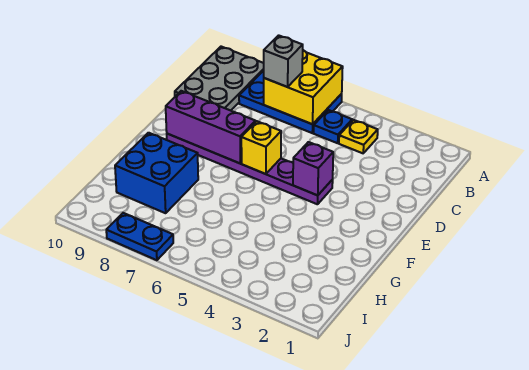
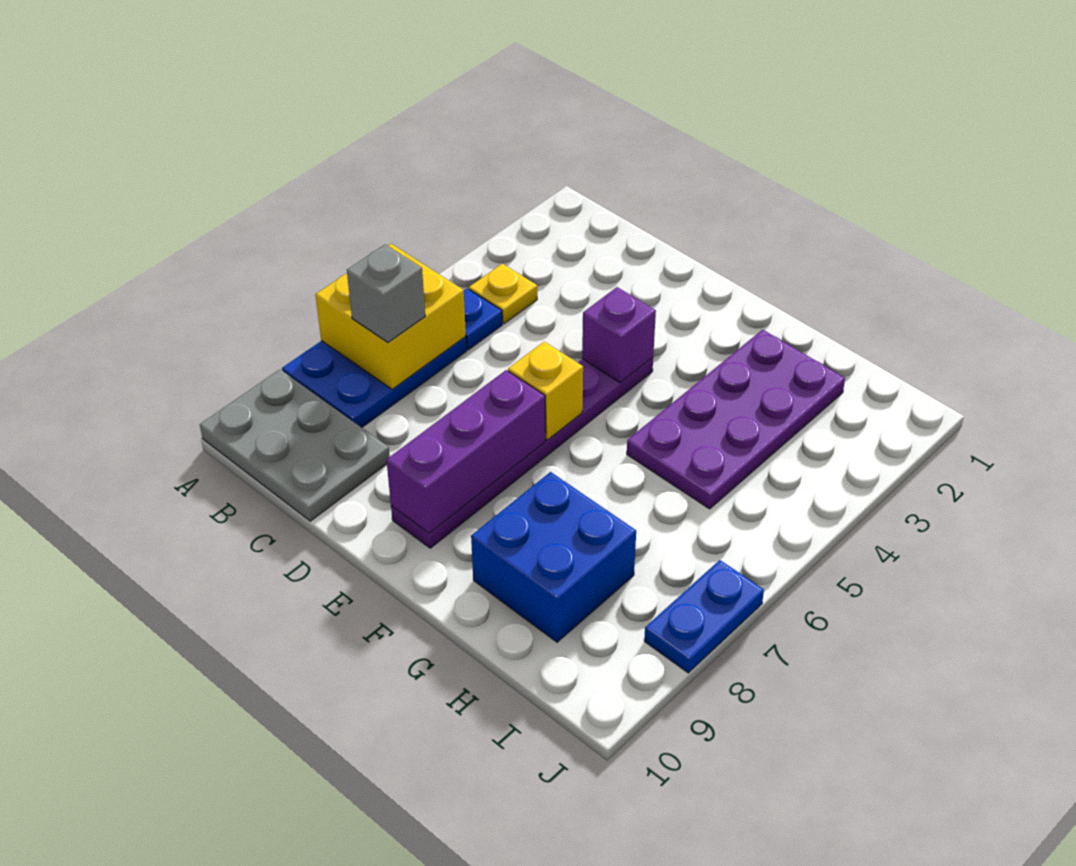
none -> purple 2x4 plate [627,330,845,509]

